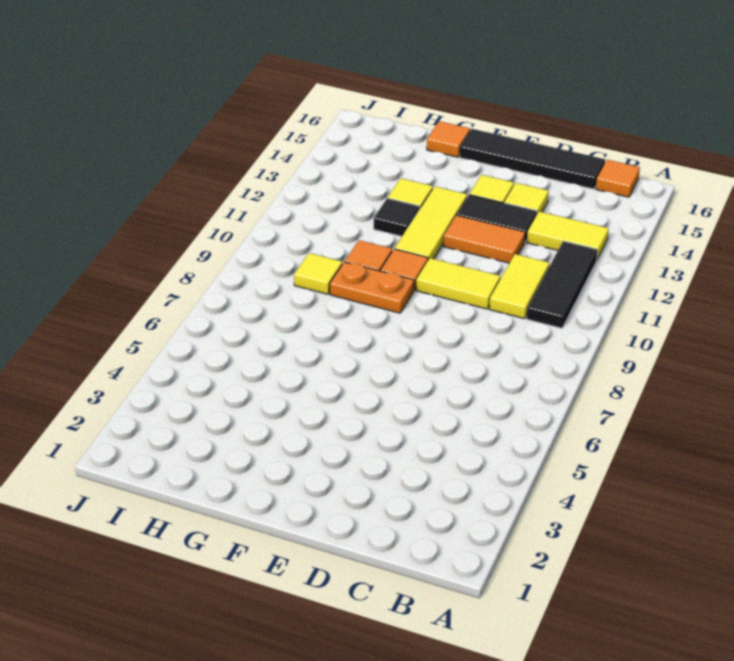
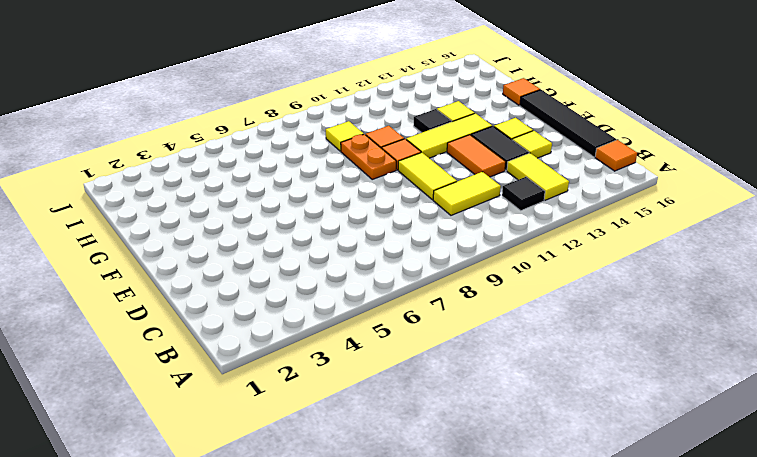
black 1x3 tile [527,241,598,328] -> black 1x1 tile [502,177,545,210]

